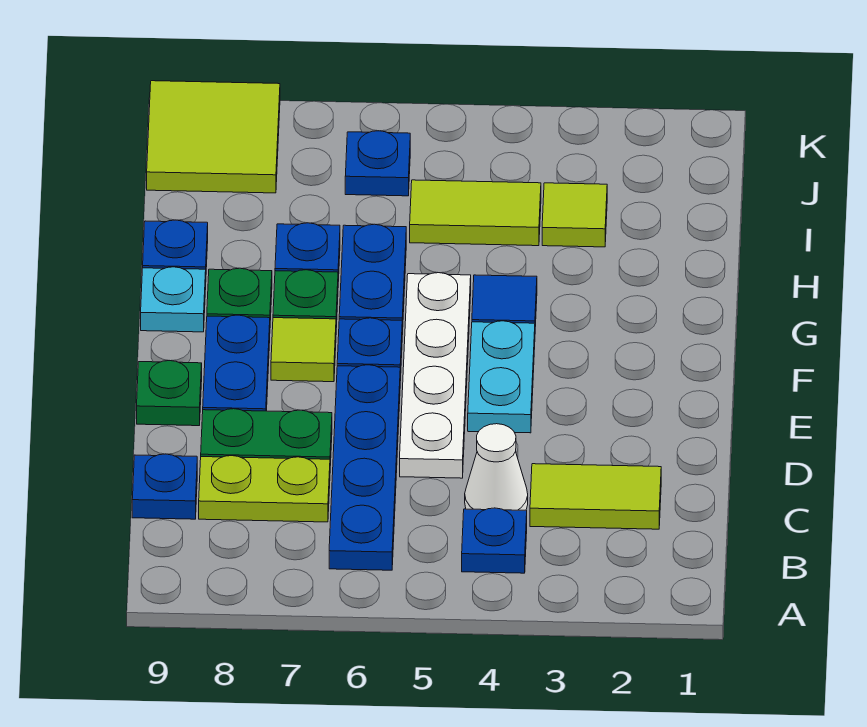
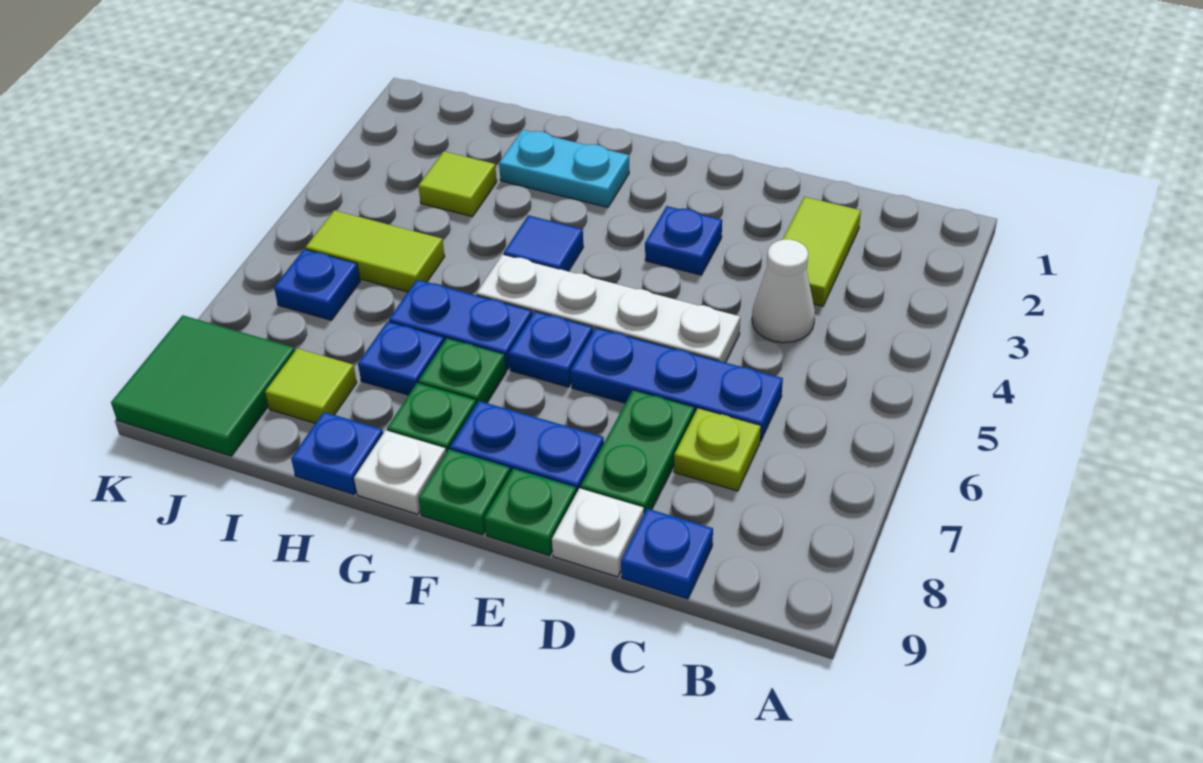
blue 1x1 plate [462,508,527,573] -> blue 1x1 plate moved to [645,206,722,275]
blue 1x4 plate [329,365,400,570] -> blue 1x3 plate [571,328,783,441]
lime 1x2 plate [199,456,330,522] -> lime 1x1 plate [674,408,761,491]
none -> white 1x1 plate [552,488,644,577]
cyan 1x2 plate [468,321,535,433] -> cyan 1x2 plate moved to [499,130,629,207]
lime 1x1 tile [271,318,336,382] -> lime 1x1 tile moved to [265,348,357,423]
none -> green 1x1 plate [418,449,511,535]
cyan 1x1 plate [141,267,206,332] -> white 1x1 plate [354,430,446,514]
lime 1x2 tile [410,180,541,246] -> lime 1x2 tile turned to [306,210,445,292]
lime 2x2 tile [147,81,280,193] -> green 2x2 tile [111,315,295,456]

